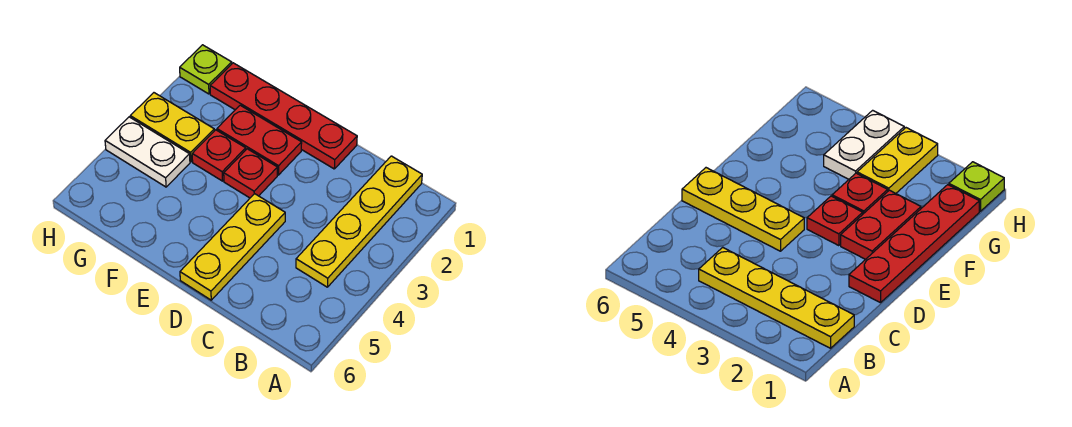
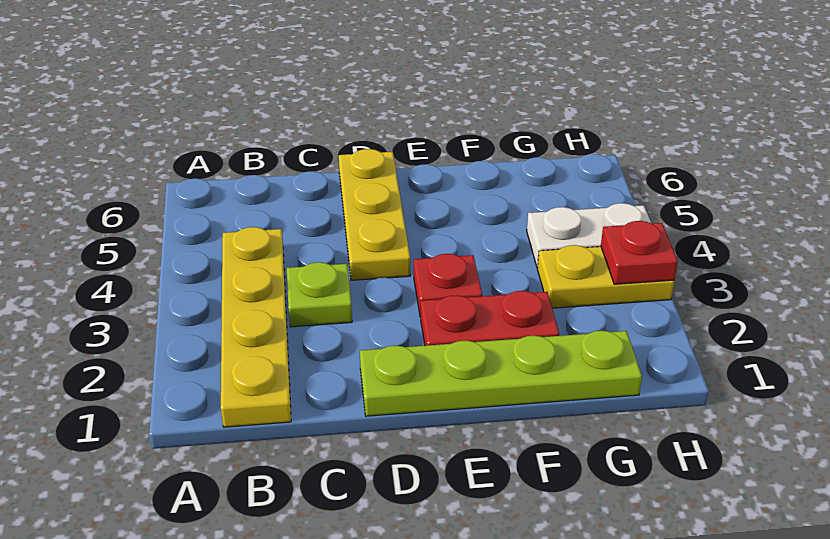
red 1x4 plate [210,63,357,169] -> lime 1x4 plate [360,331,642,416]
red 1x1 plate [192,130,246,181] -> red 1x1 plate moved to [601,221,678,284]
lime 1x1 plate [180,45,232,94] -> lime 1x1 plate moved to [287,262,352,327]

